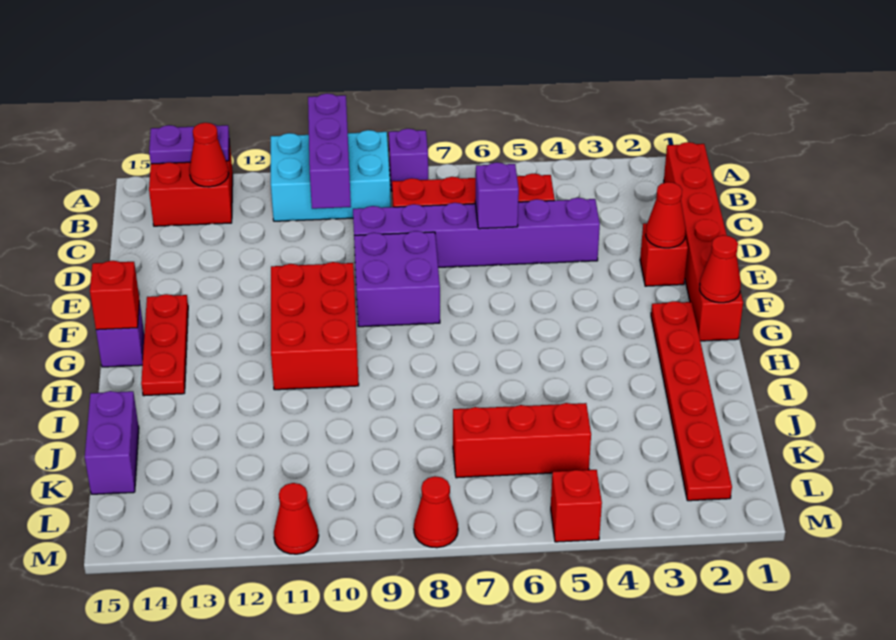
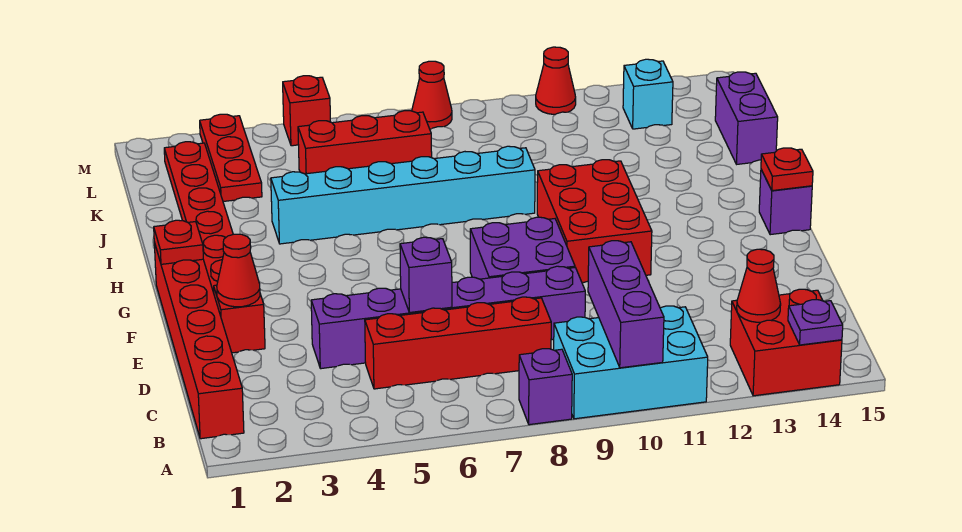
purple 1x2 plate [149,124,229,164] -> purple 1x1 plate [788,300,843,345]
red 1x3 plate [141,294,188,396] -> red 1x3 plate moved to [200,114,262,201]
red 1x1 cone [700,235,741,303] -> red 1x1 plate [154,220,203,264]
red 1x1 brick [90,261,139,330] -> red 1x1 plate [761,148,813,191]
none -> cyan 1x6 brick [271,146,535,244]
none -> cyan 1x1 brick [623,59,673,129]

